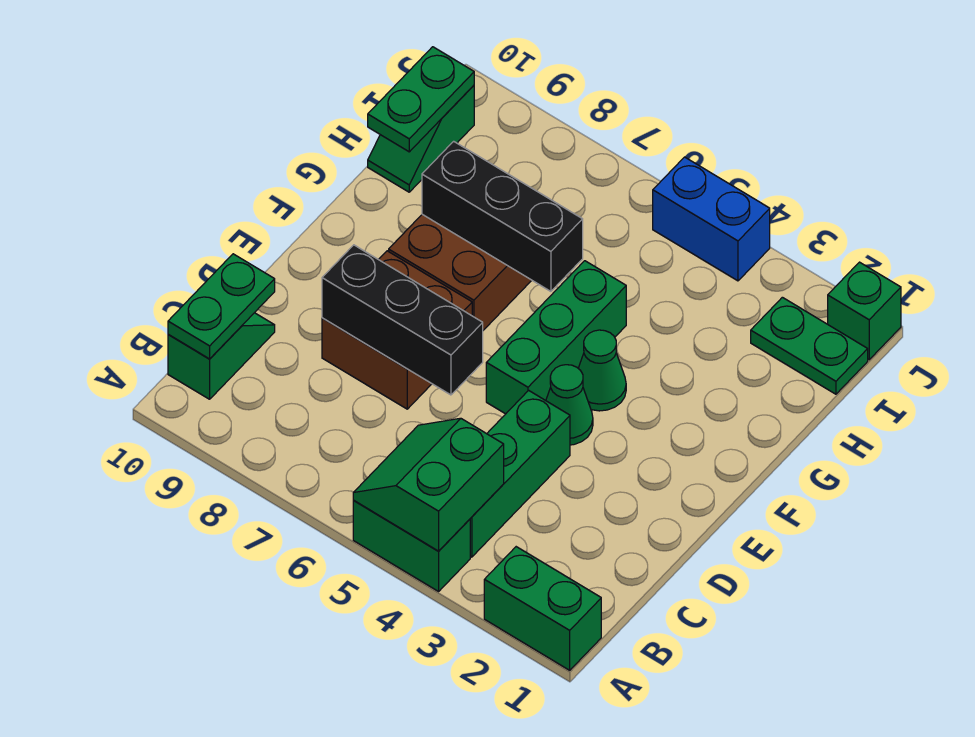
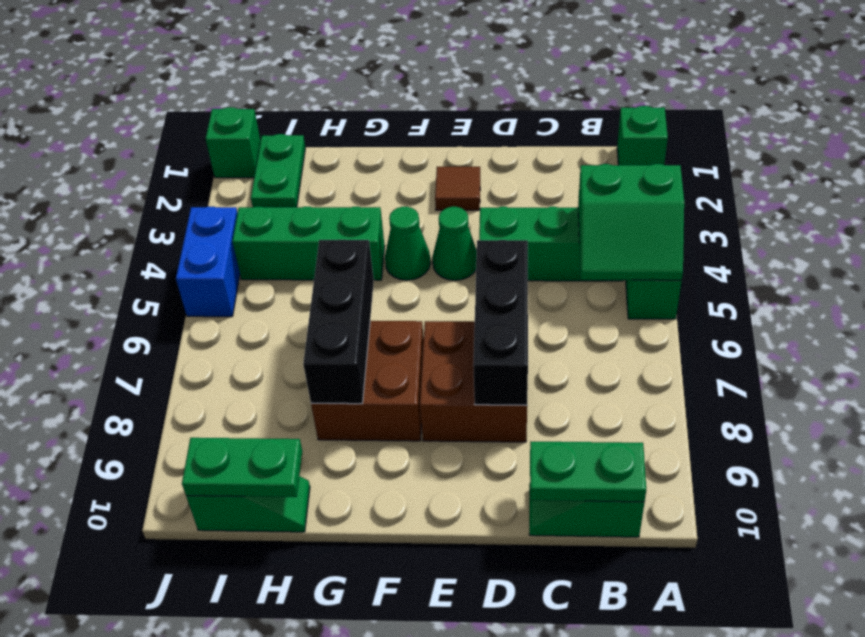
green 1x2 brick [484,547,601,670] -> green 1x1 brick [617,106,668,165]
none -> brown 1x1 tile [435,167,480,210]
green 1x3 brick [486,261,626,414] -> green 1x3 brick moved to [232,207,385,280]

